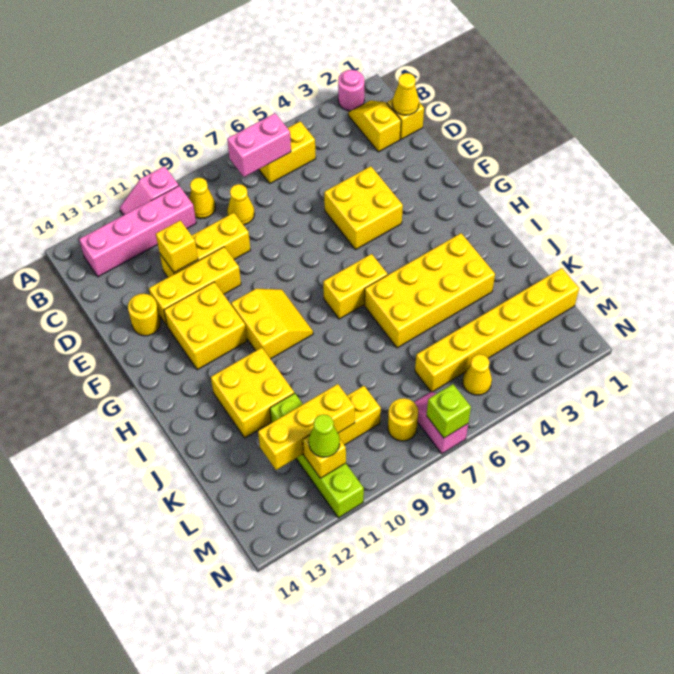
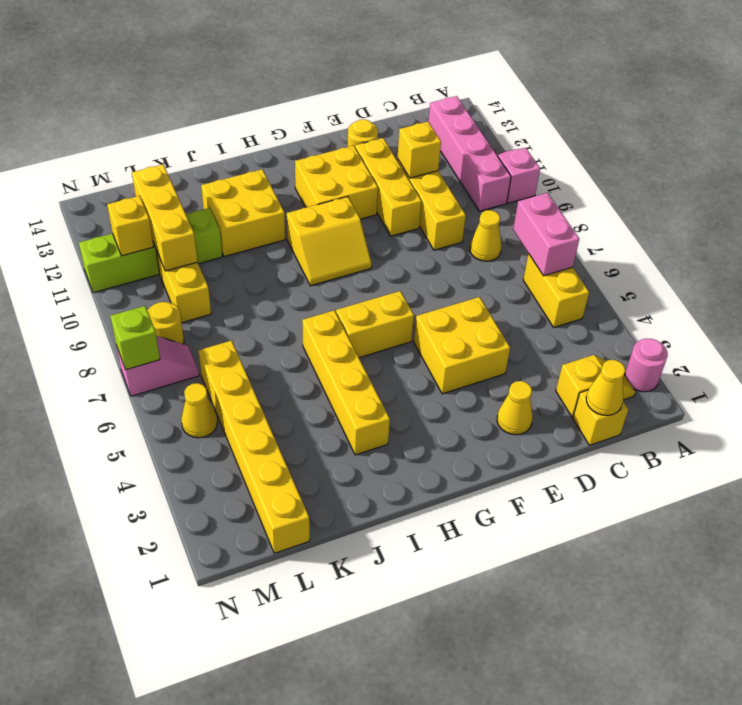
yellow 1x1 cone [189,178,216,219] -> yellow 1x1 cone moved to [497,381,533,435]
yellow 1x2 brick [323,254,388,319] -> yellow 1x2 brick turned to [336,291,414,358]
yellow 2x4 brick [364,233,495,348] -> yellow 1x4 brick [302,310,390,455]
lime 1x1 cone [309,414,340,457] -> none

